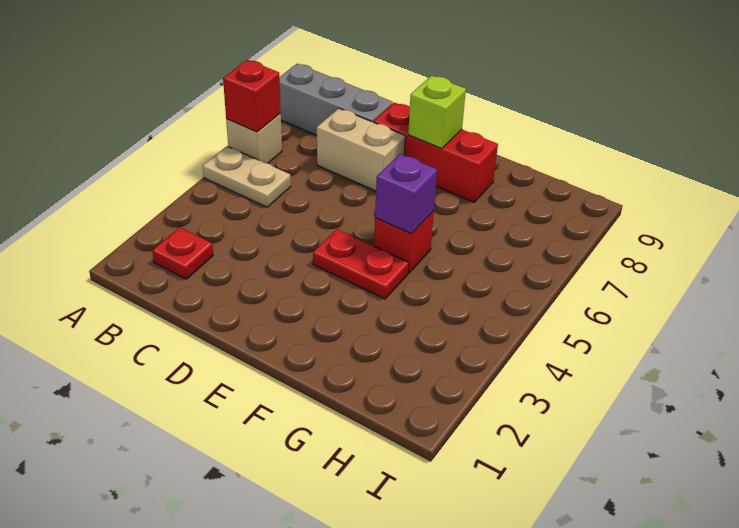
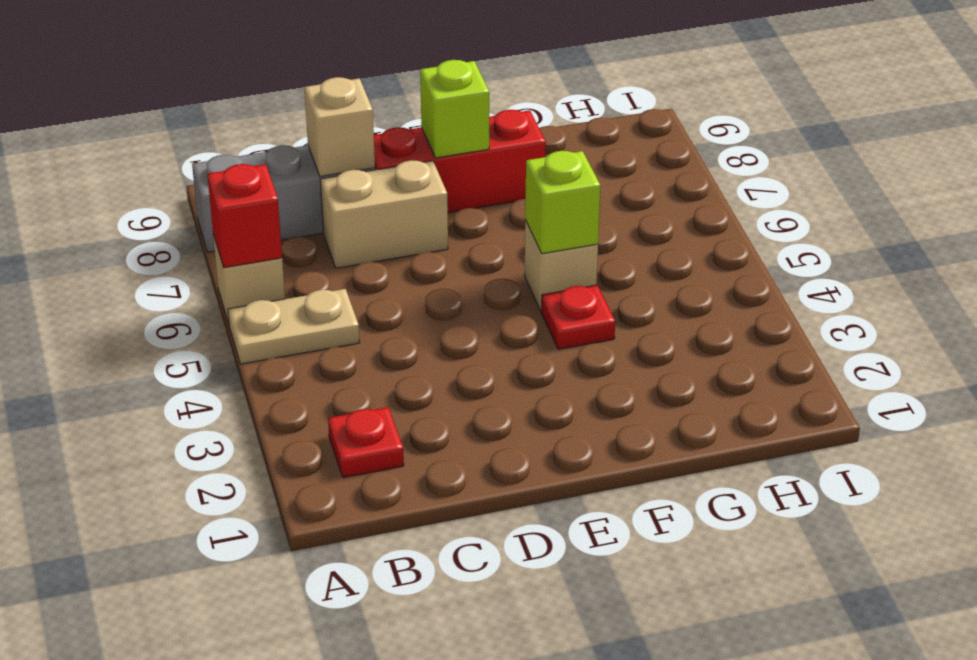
none -> tan 1x1 brick [304,77,375,176]
red 1x2 plate [313,229,409,299] -> red 1x1 plate [541,285,615,349]
red 1x1 brick [374,211,434,273] -> tan 1x1 brick [525,220,598,311]
purple 1x1 brick [375,154,437,234] -> lime 1x1 brick [525,151,600,254]

